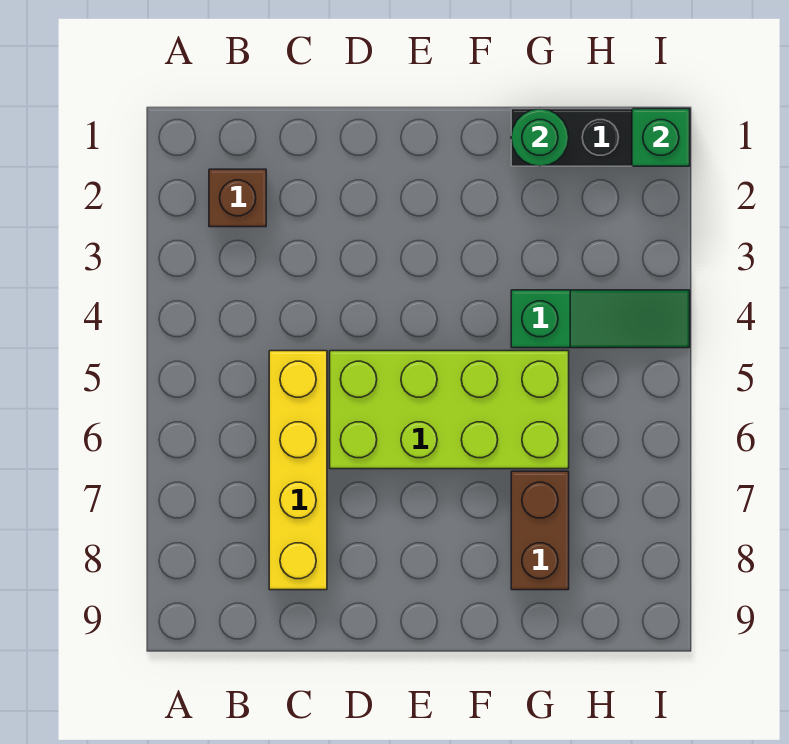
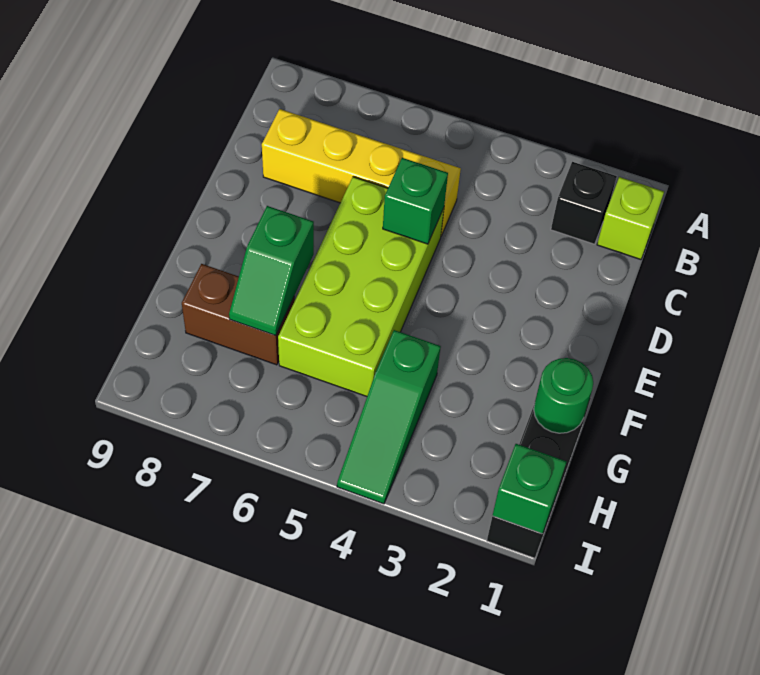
none -> lime 1x1 brick [597,177,664,260]
brown 1x1 brick [209,169,266,227] -> black 1x1 brick [551,162,617,244]
none -> green 1x1 brick [383,158,448,244]
none -> green 1x2 slope [229,206,314,336]

